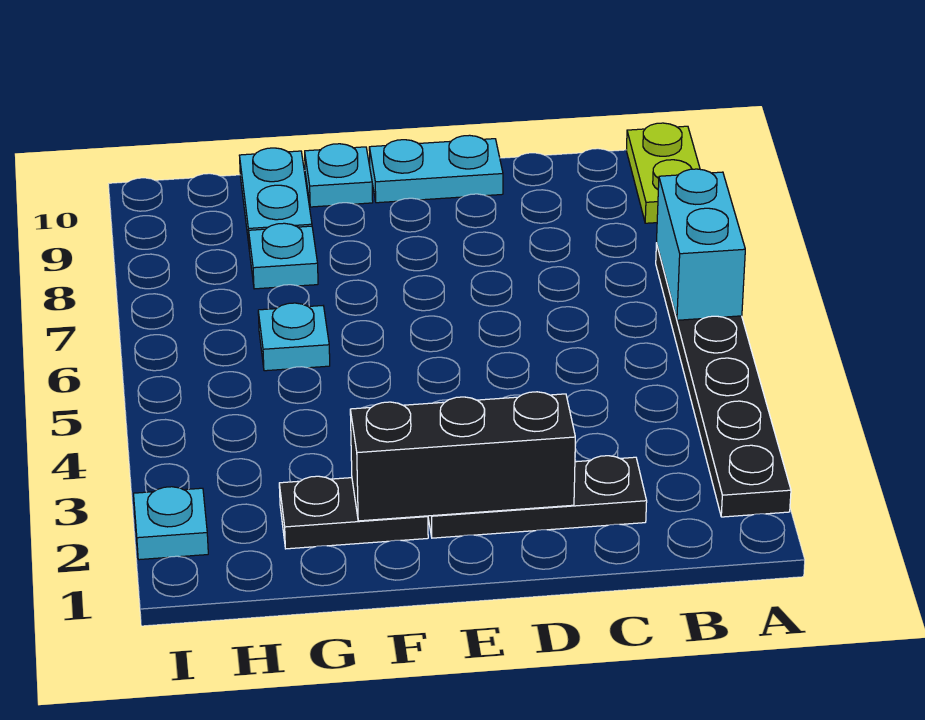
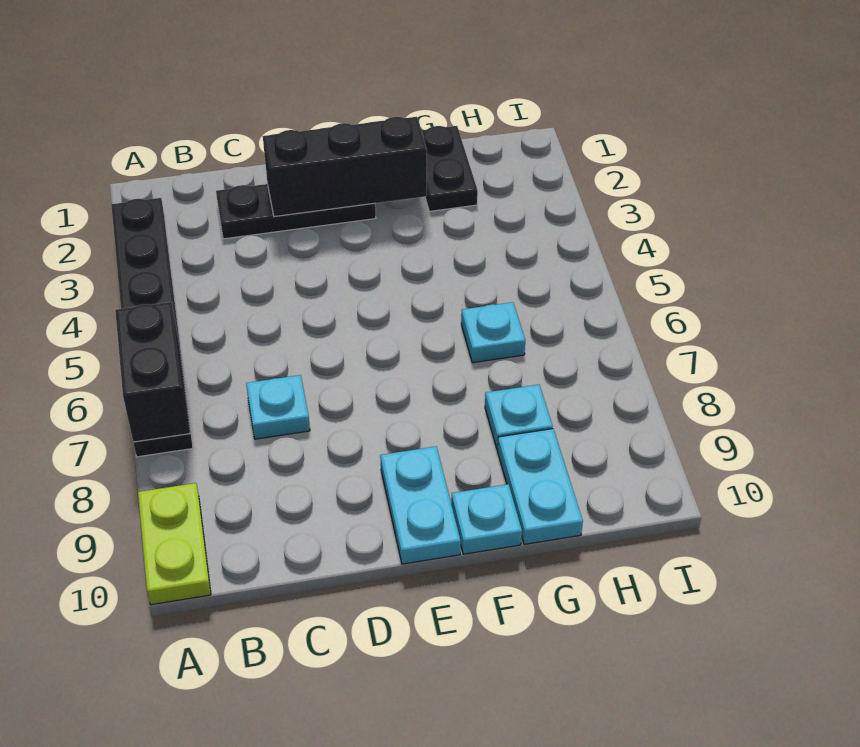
cyan 1x2 brick [657,169,745,320] -> black 1x2 brick [115,302,190,442]
cyan 1x2 plate [369,135,503,203] -> cyan 1x2 plate turned to [380,446,461,564]
black 1x2 plate [279,476,428,549] -> black 1x2 plate turned to [421,126,478,211]
cyan 1x1 plate [134,487,208,560] -> cyan 1x1 plate moved to [246,375,310,439]

